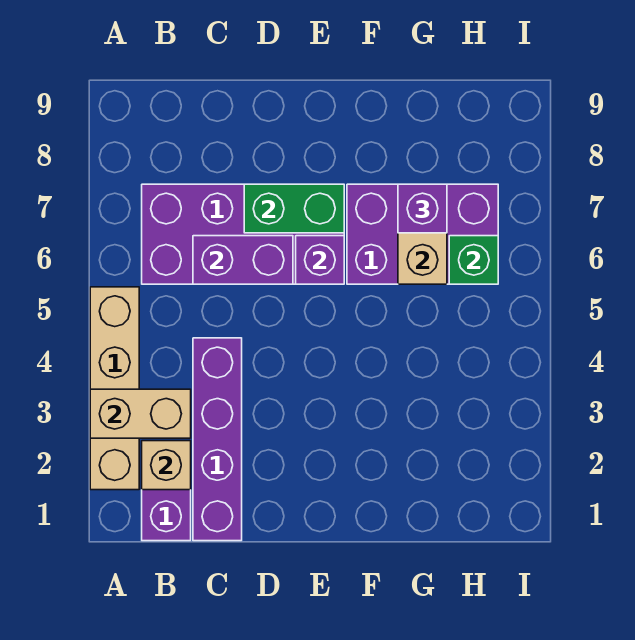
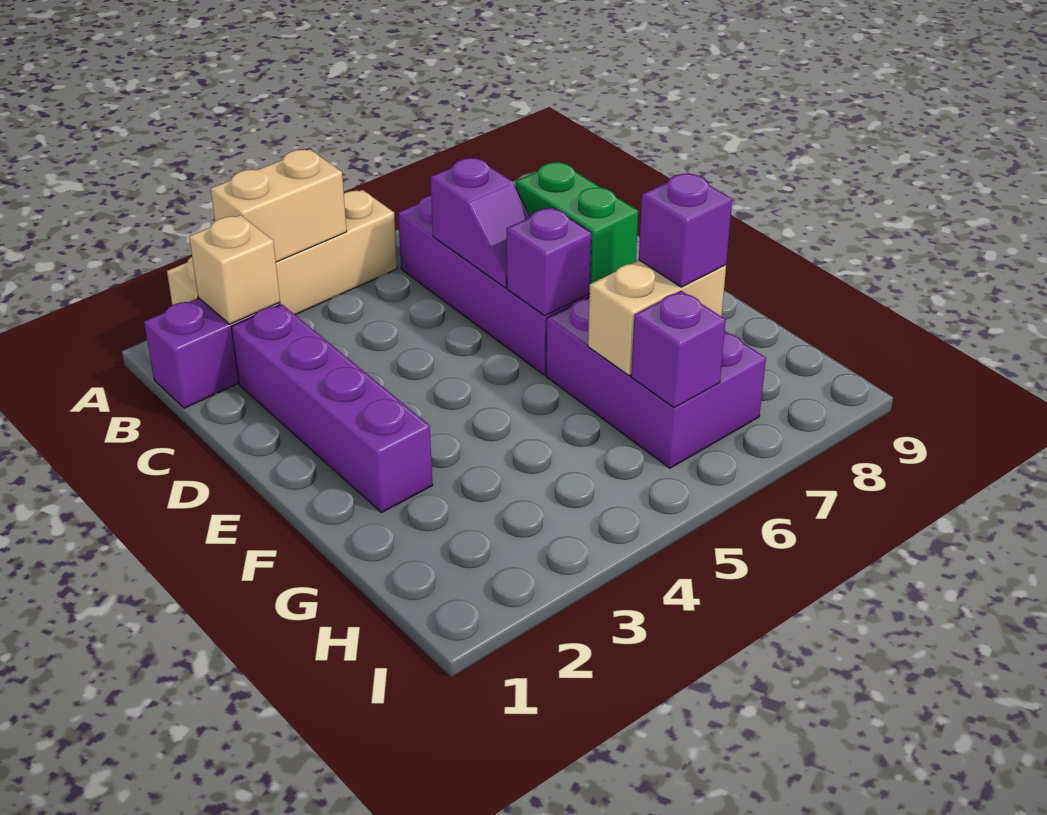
tan 1x2 brick [90,389,191,438] -> tan 1x2 brick turned to [211,149,347,262]
purple 1x4 brick [193,338,242,541] -> purple 1x4 brick turned to [231,304,433,513]
purple 1x2 brick [193,236,293,284] -> purple 1x2 slope [431,158,530,288]
green 1x1 brick [449,236,498,284] -> purple 1x1 brick [631,291,726,408]

